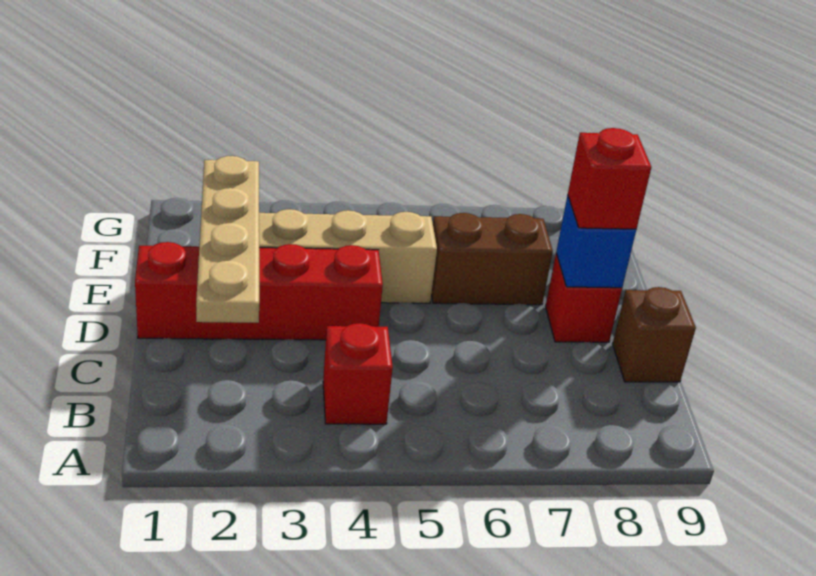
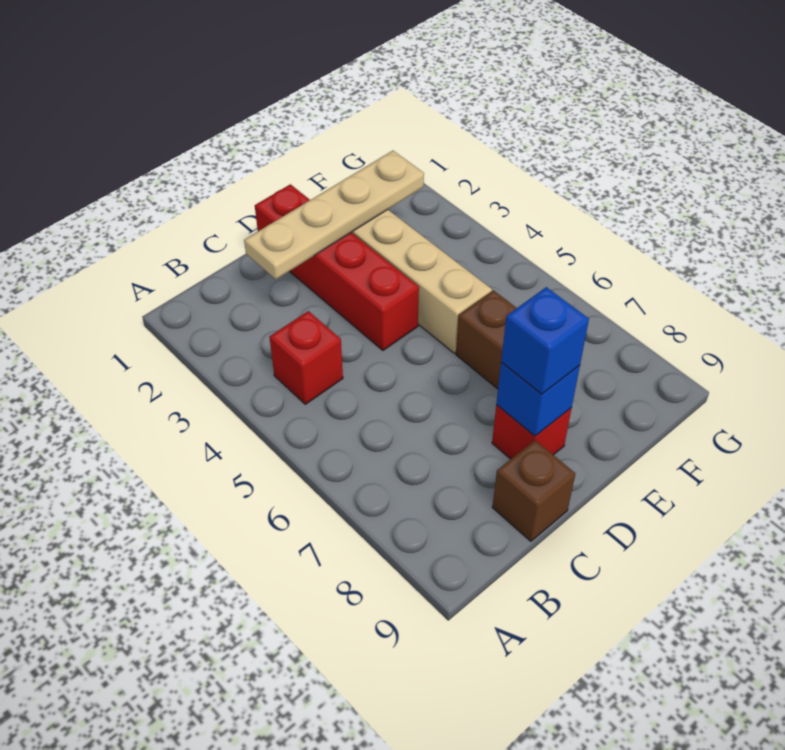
red 1x1 brick [568,128,651,229] -> blue 1x1 brick [501,287,589,394]

